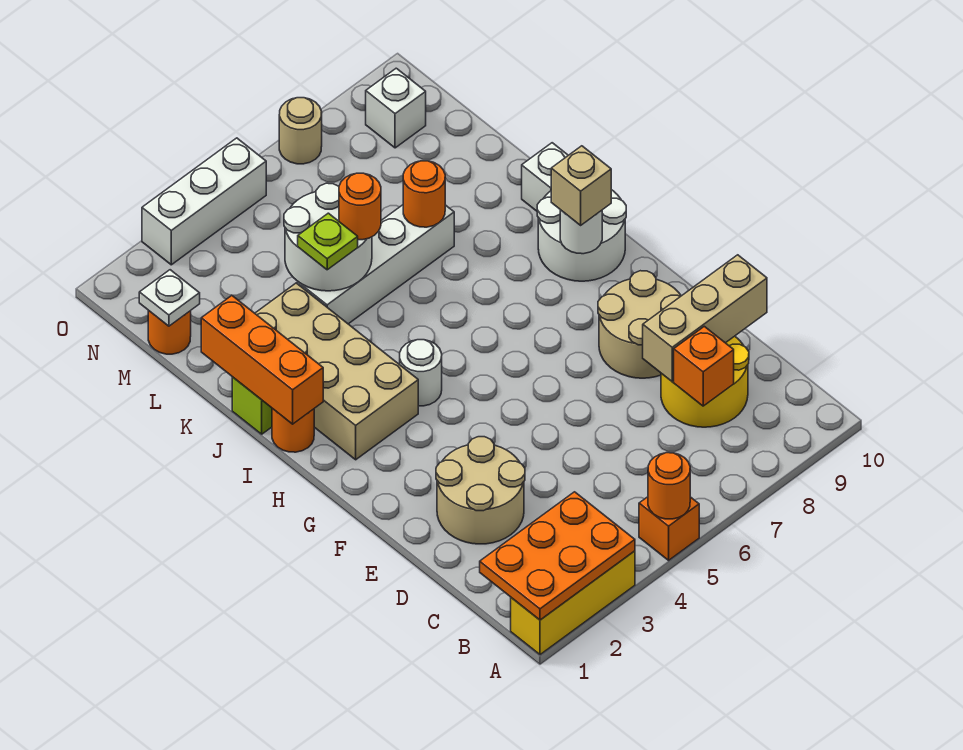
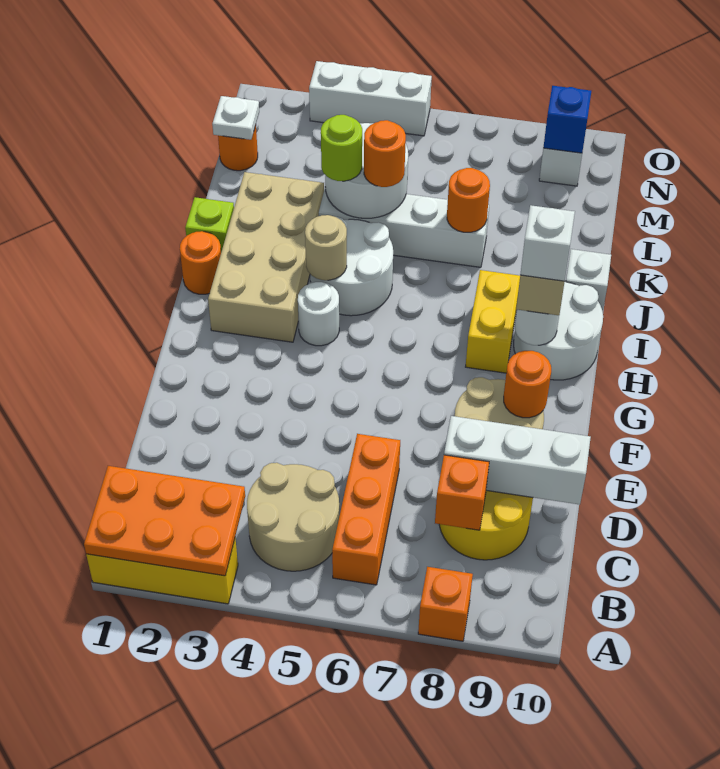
orange 1x1 brick [639,497,699,560] -> orange 1x1 brick moved to [418,567,473,641]
orange 1x1 round brick [648,453,690,519] -> orange 1x1 round brick moved to [504,351,551,418]
tan 2x2 round brick [436,437,525,544] -> tan 2x2 round brick moved to [247,463,339,571]
tan 1x3 brick [643,255,767,381] -> white 1x3 brick [444,416,591,505]
none -> yellow 1x2 brick [466,270,520,373]
none -> white 1x1 brick [520,205,575,281]
orange 1x3 brick [201,296,323,424] -> orange 1x3 brick moved to [332,434,400,585]
none -> white 2x2 round brick [310,217,393,316]
lime 1x1 plate [298,213,358,270] -> lime 1x1 round brick [321,115,362,181]
none -> blue 1x1 brick [543,86,591,153]
tan 1x1 round brick [279,98,322,164] -> tan 1x1 round brick moved to [305,215,347,280]

